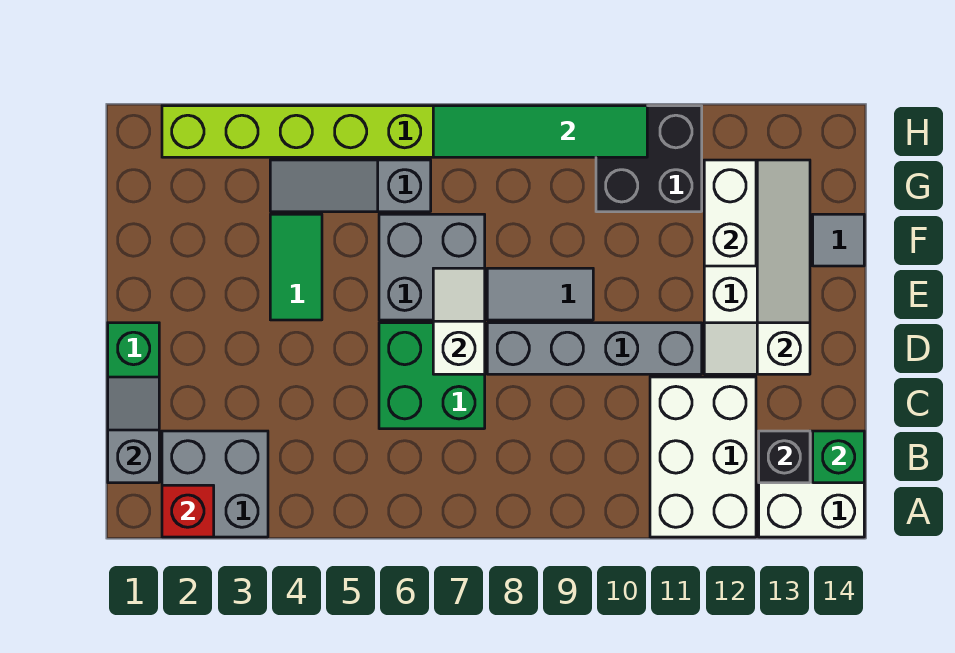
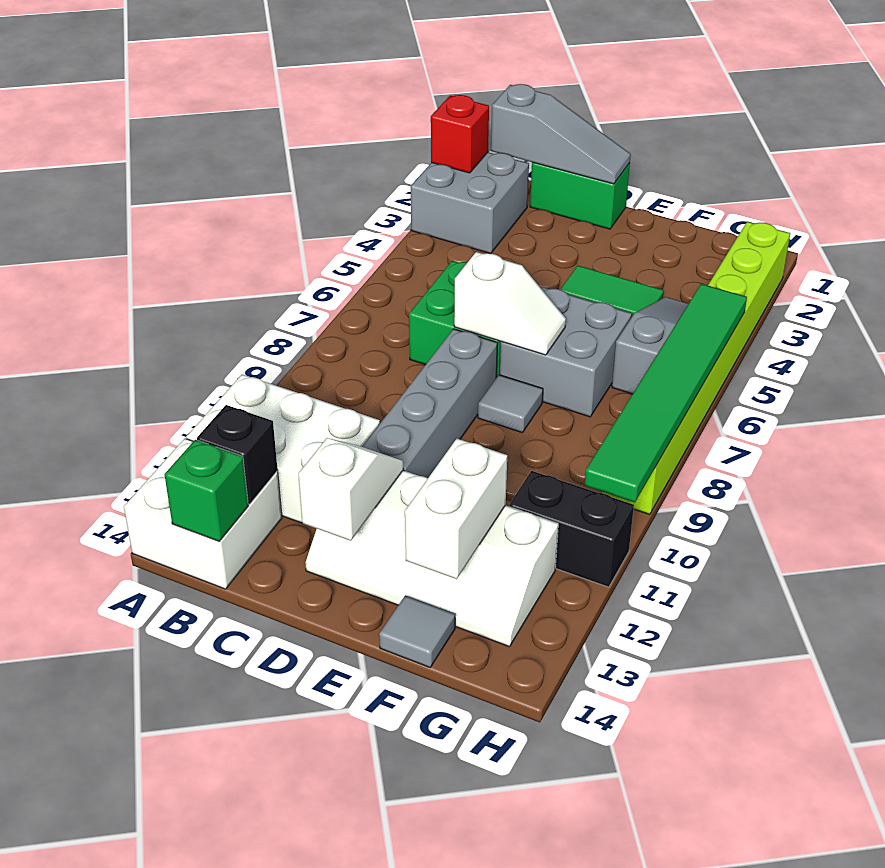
grey 1x2 slope [108,377,159,483] -> grey 1x3 slope [491,84,631,184]
grey 1x2 tile [487,268,593,320] -> grey 1x1 tile [478,375,543,433]
white 1x2 brick [704,160,756,266] -> white 1x2 brick turned to [405,439,507,579]
black 2x2 brick [596,106,702,212] -> black 1x2 brick [509,471,634,587]
green 1x4 tile [433,106,647,157] -> green 1x6 tile [585,284,747,502]

